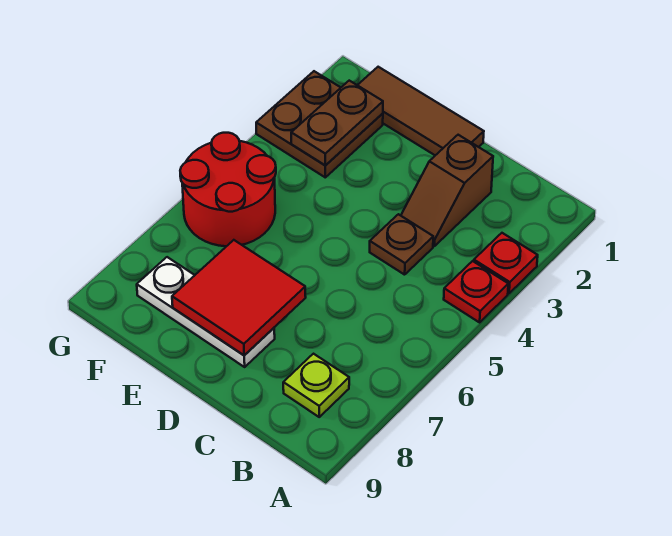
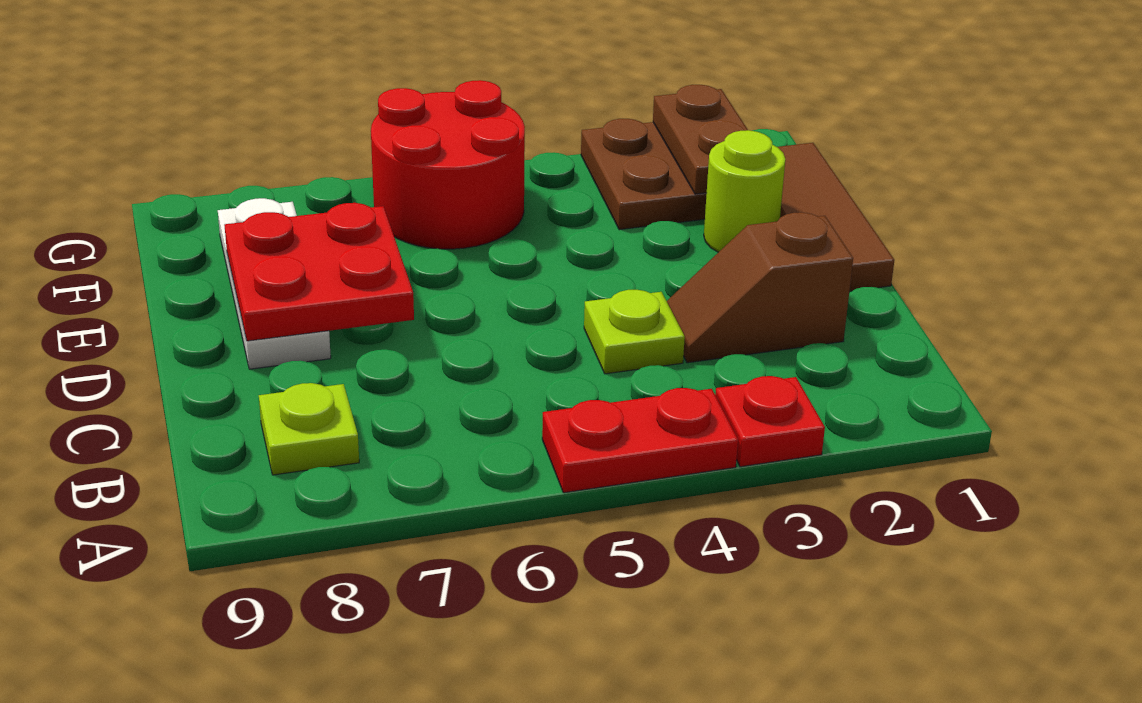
red 1x1 plate [444,261,508,322] -> red 1x2 plate [542,388,738,493]
brown 1x1 plate [370,214,433,275] -> lime 1x1 plate [584,289,685,374]
red 2x2 tile [172,240,306,355] -> red 2x2 plate [225,203,414,341]
none -> lime 1x1 round brick [704,130,785,252]
brown 1x2 plate [291,81,383,166] -> brown 1x2 plate turned to [653,85,748,194]

